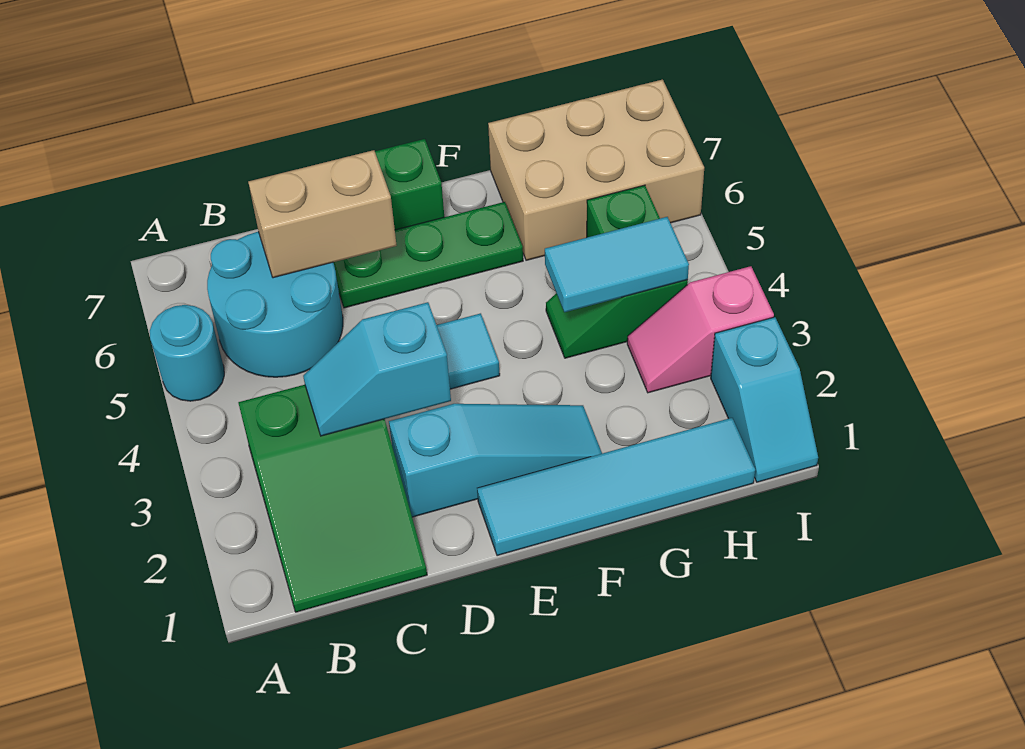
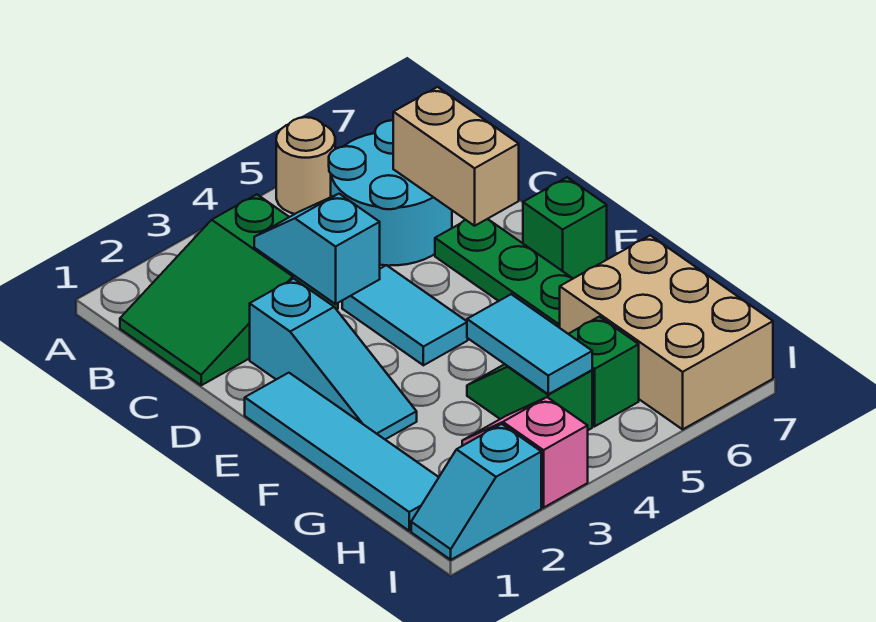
cyan 1x1 round brick [150,305,224,401] -> tan 1x1 round brick [276,117,335,214]

